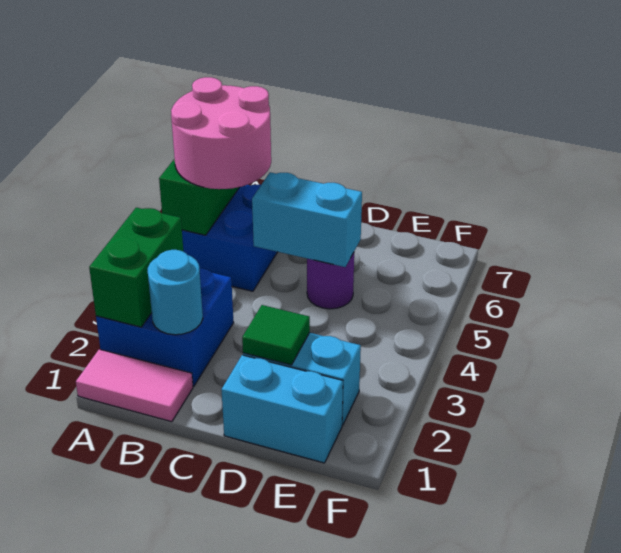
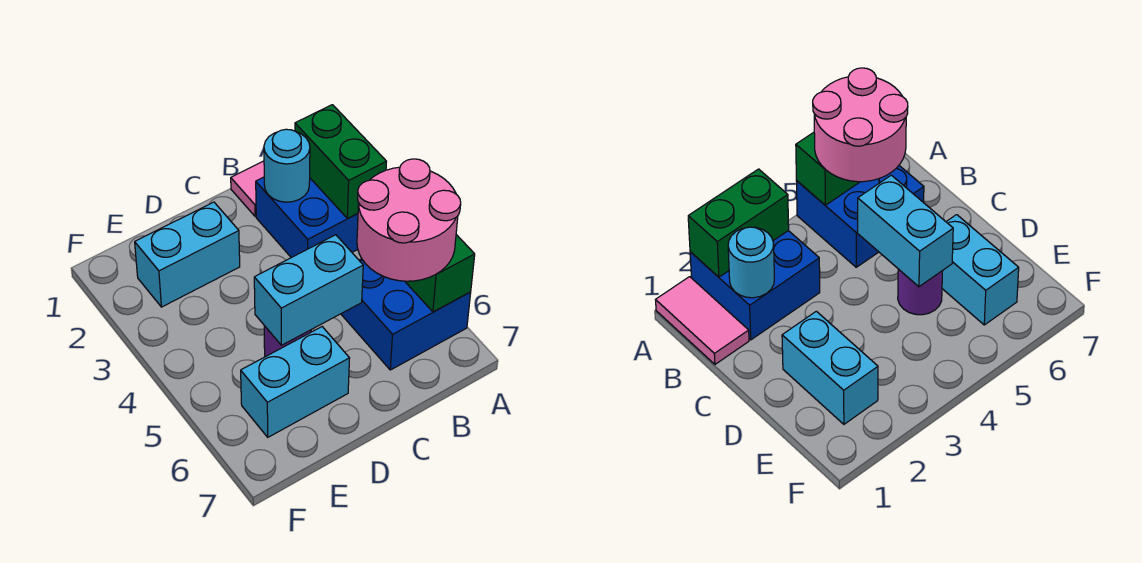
cyan 1x2 brick [221,355,343,463] -> cyan 1x2 brick moved to [241,327,350,437]
green 1x1 tile [242,305,310,365] -> none

